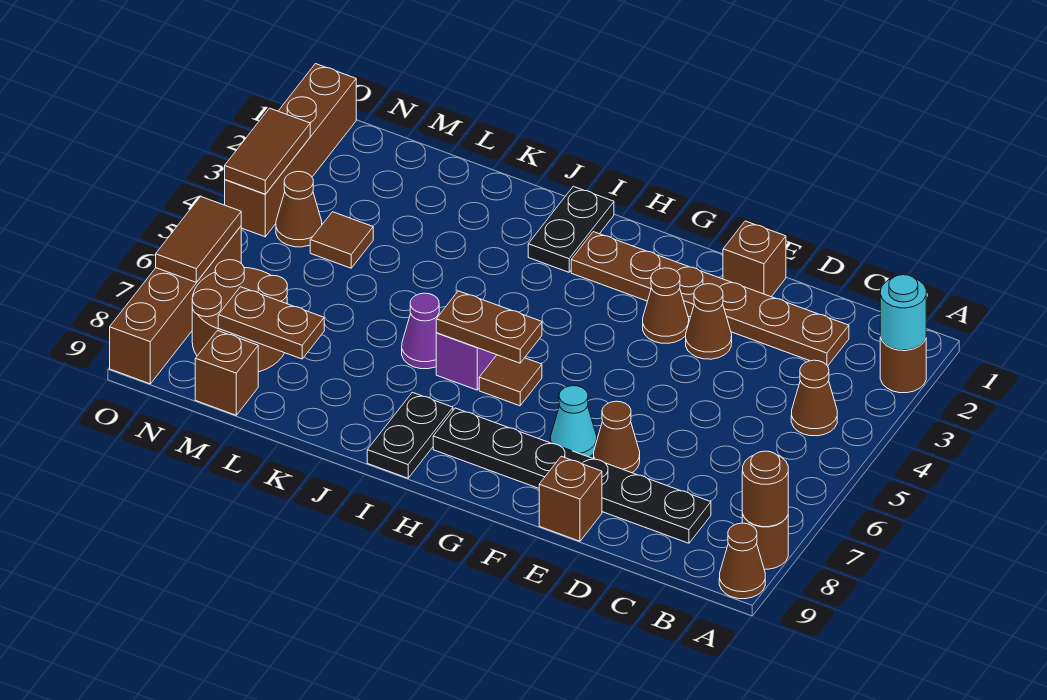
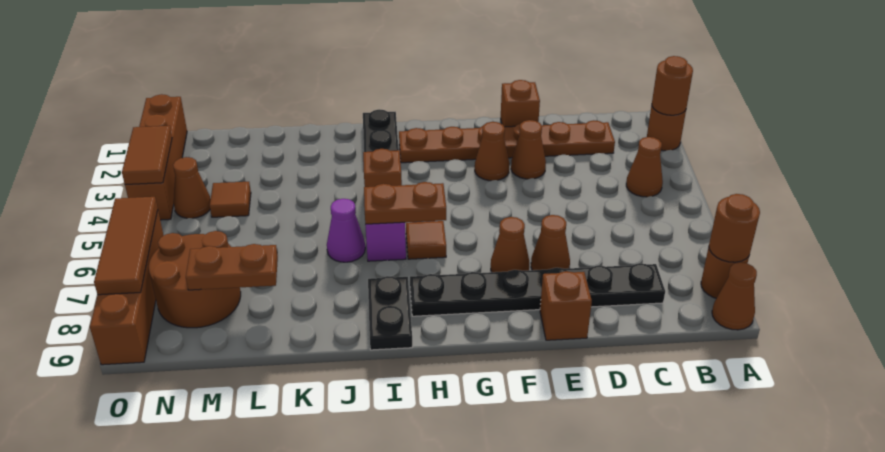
cyan 1x1 round brick [880,275,926,350] -> brown 1x1 round brick [652,56,693,115]
cyan 1x1 cone [551,386,597,457] -> brown 1x1 cone [491,217,529,272]
brown 1x1 brick [195,331,258,415] -> brown 1x1 brick moved to [363,149,402,187]
brown 1x2 tile [156,197,241,282] -> brown 1x3 tile [94,197,158,295]

